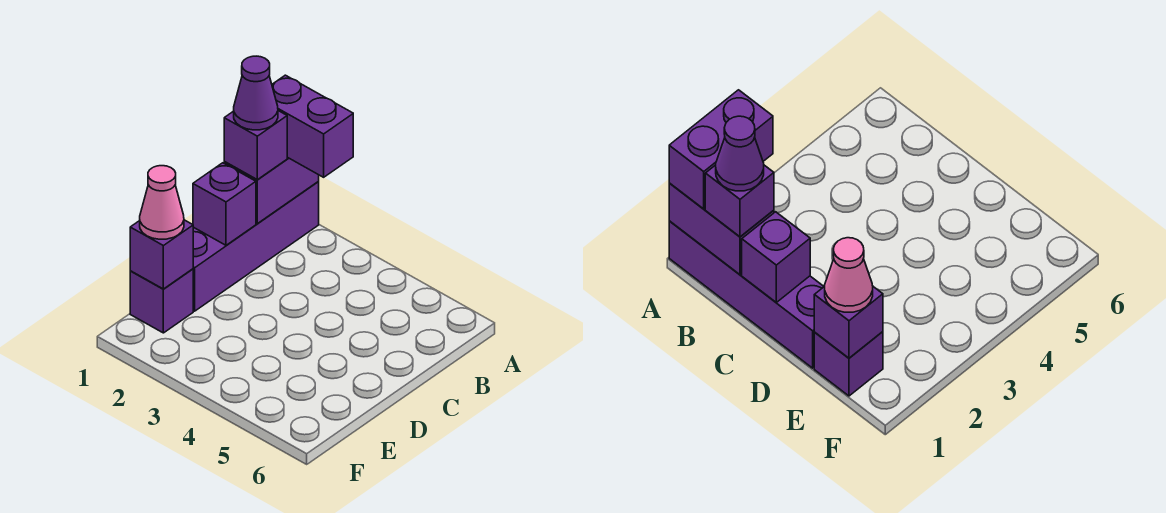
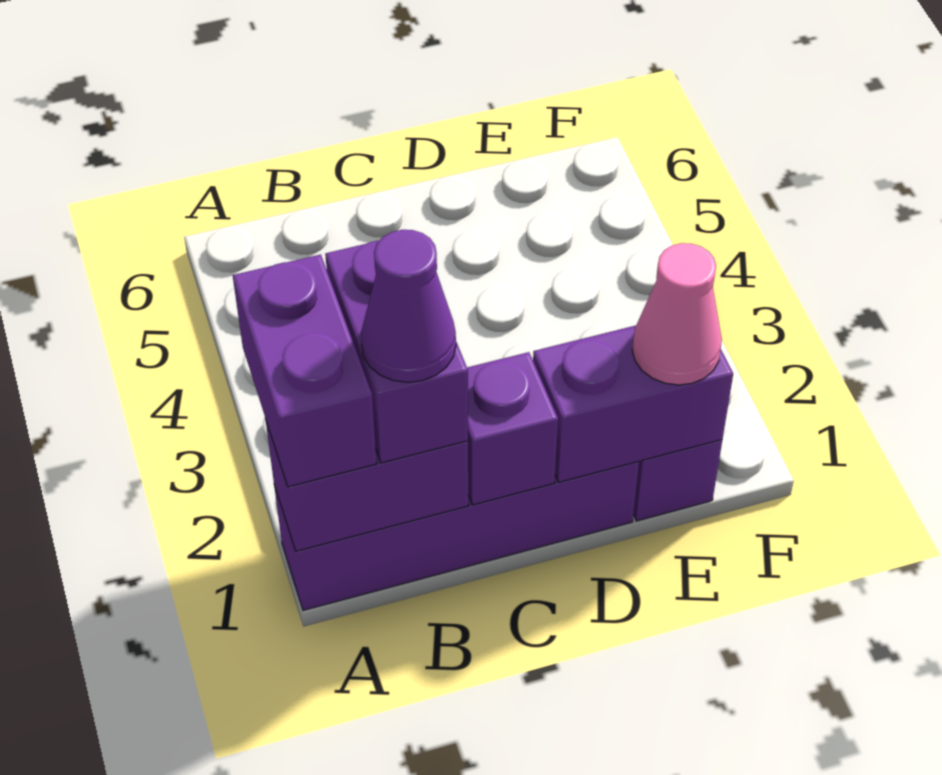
purple 1x1 brick [224,111,287,180] -> purple 1x2 brick [325,241,468,463]
purple 1x1 brick [130,220,193,289] -> purple 1x2 brick [533,326,733,482]

